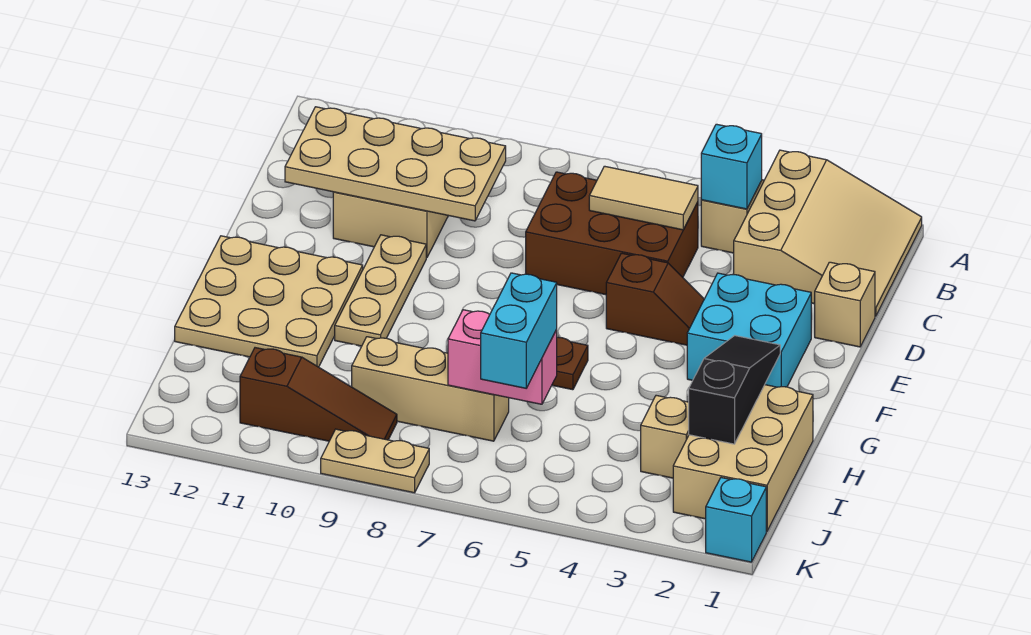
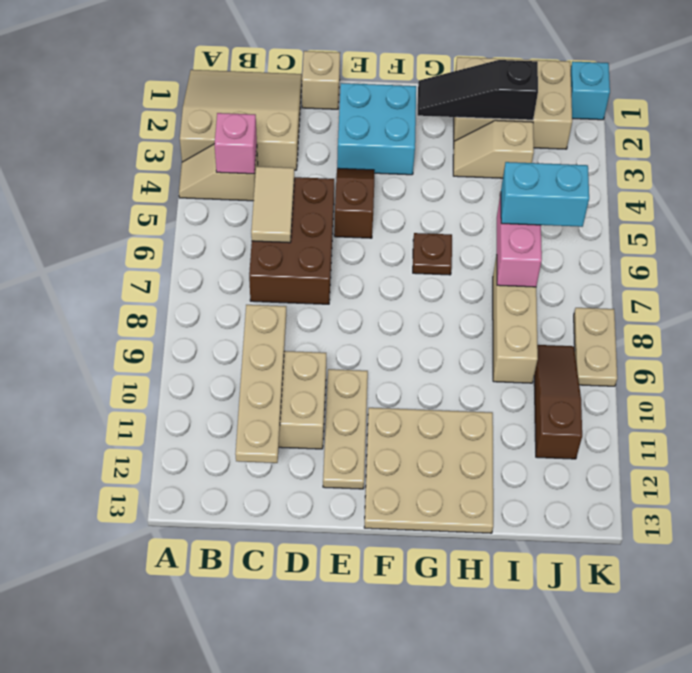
cyan 1x1 brick [701,124,762,209] -> pink 1x1 brick [214,113,257,174]
tan 2x4 plate [285,107,506,221] -> tan 1x4 plate [235,305,286,463]
tan 1x3 plate [335,235,426,346] -> tan 1x3 plate turned to [323,369,368,489]

